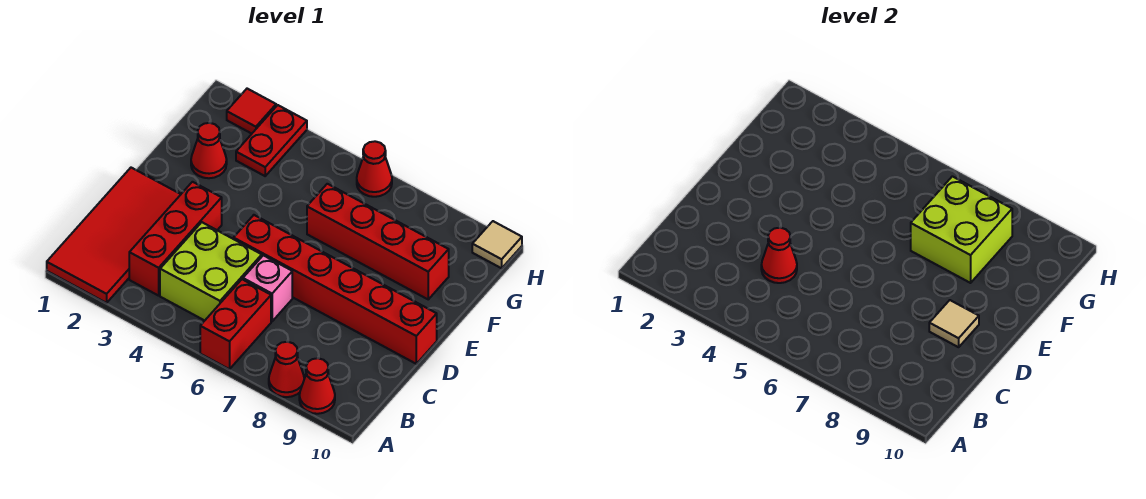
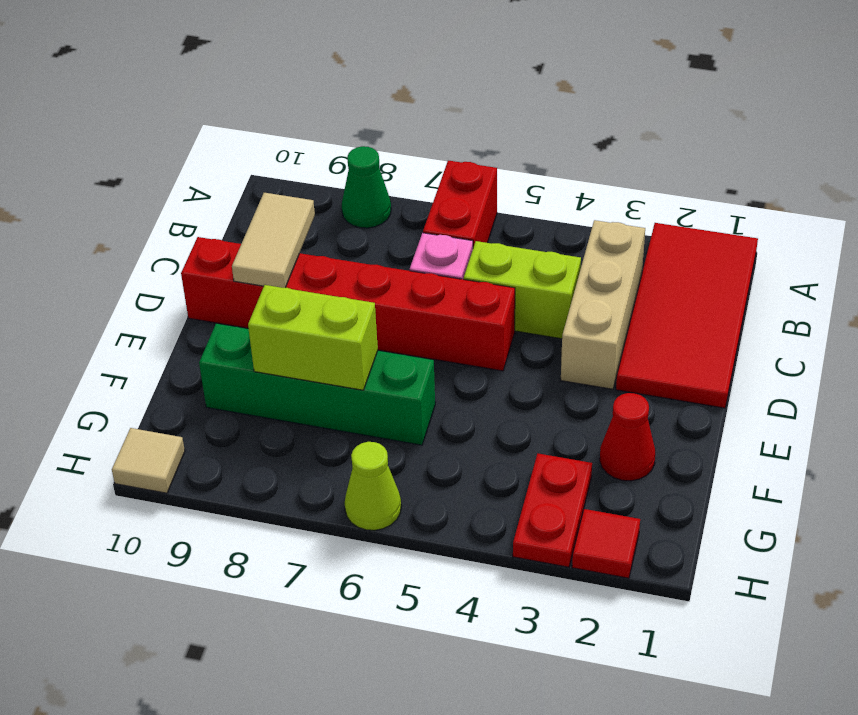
red 1x1 cone [269,342,304,397] -> green 1x1 cone [342,146,391,228]
red 1x1 cone [299,358,335,414] -> none
red 1x3 brick [129,182,222,296] -> tan 1x3 brick [561,220,645,389]
lime 2x2 brick [160,222,262,321] -> lime 1x2 brick [464,241,581,339]
red 1x1 cone [761,228,797,283] -> none
tan 1x1 tile [929,300,979,347] -> tan 1x2 tile [232,193,315,288]
red 1x4 brick [307,184,449,299] -> green 1x4 brick [199,324,435,445]
lime 2x2 brick [911,176,1012,283] -> lime 1x2 brick [248,285,378,390]
red 1x1 cone [357,141,392,197] -> lime 1x1 cone [345,442,401,530]

